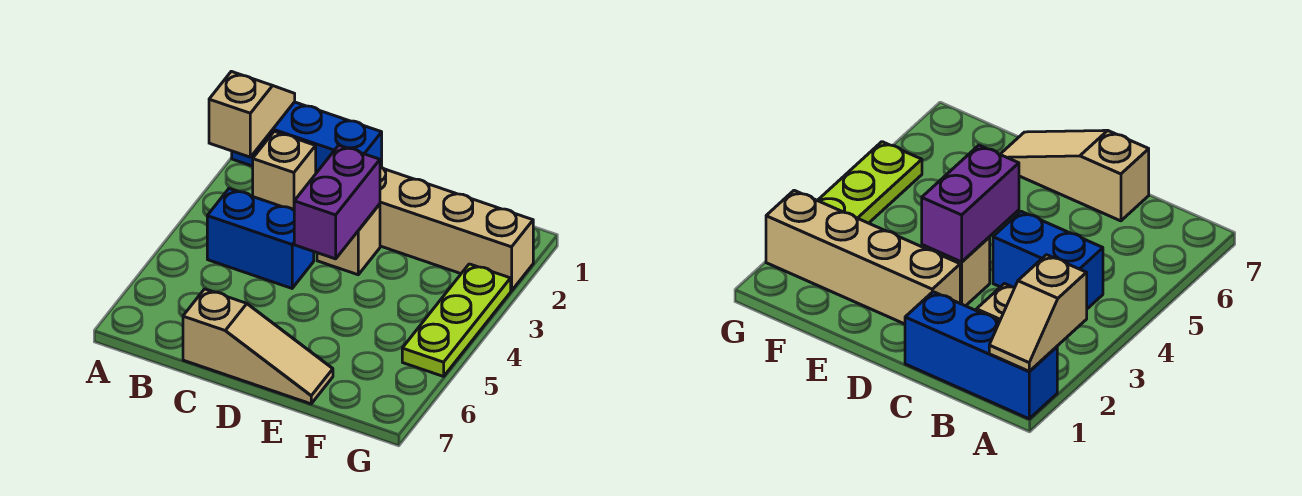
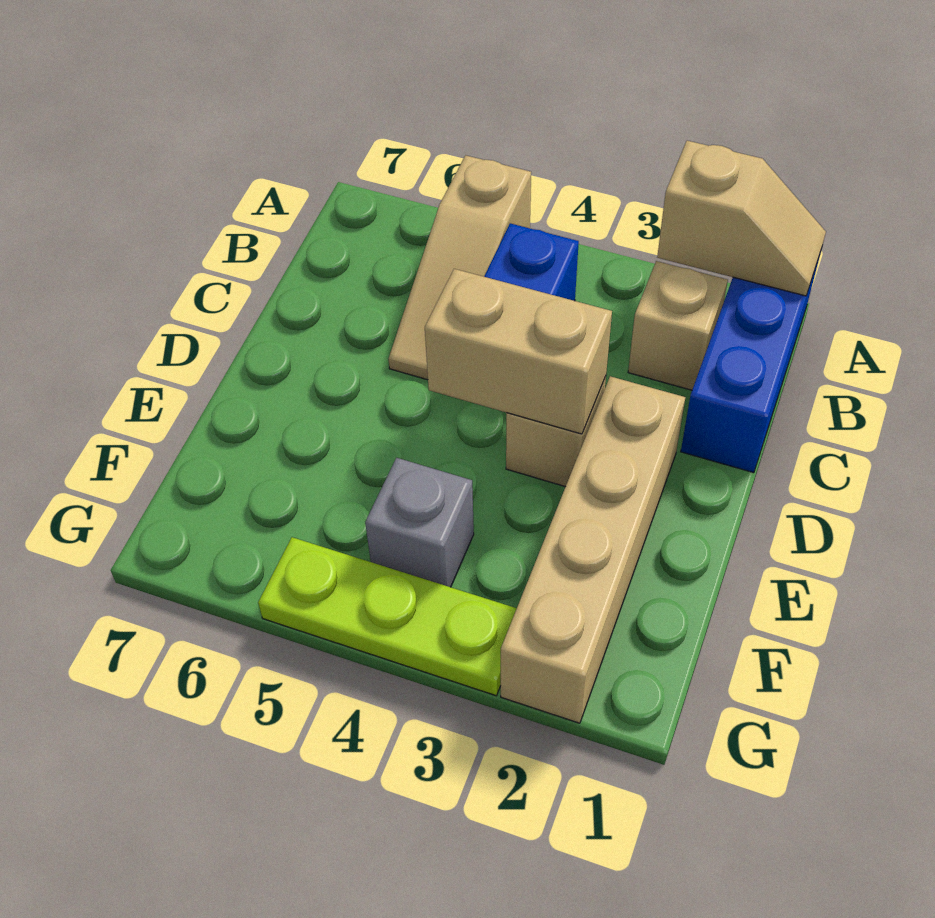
tan 1x3 slope [183,289,333,404] -> tan 1x3 slope moved to [389,155,531,380]
purple 1x2 brick [294,145,380,259] -> tan 1x2 brick [425,269,612,434]
none -> grey 1x1 brick [365,458,474,587]

